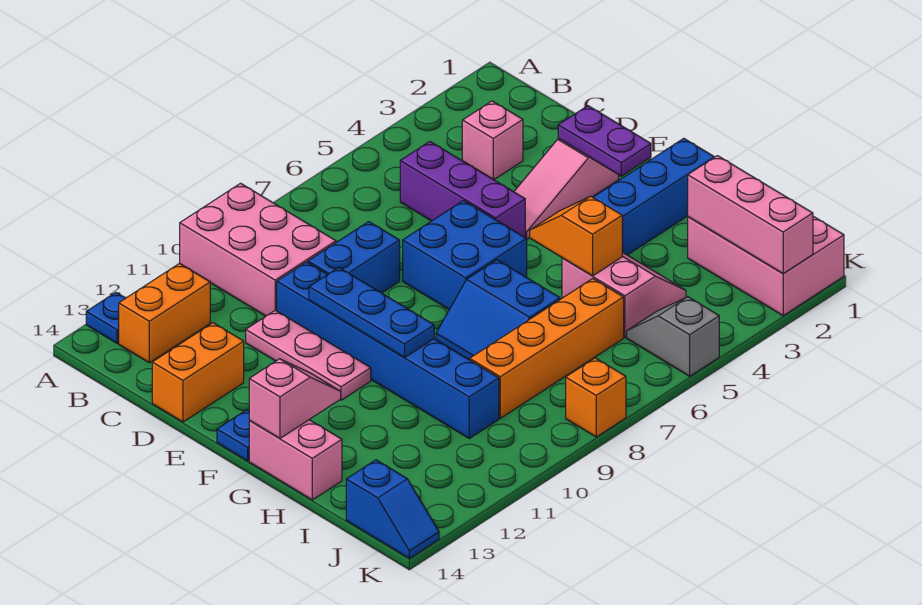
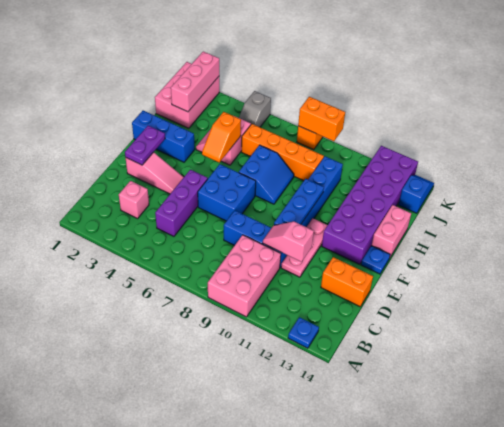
orange 1x2 brick [119,263,210,363] -> orange 1x2 brick moved to [298,97,345,141]
none -> purple 2x6 brick [322,146,418,264]
pink 1x2 slope [249,359,341,438] -> pink 1x2 slope moved to [263,222,314,262]

